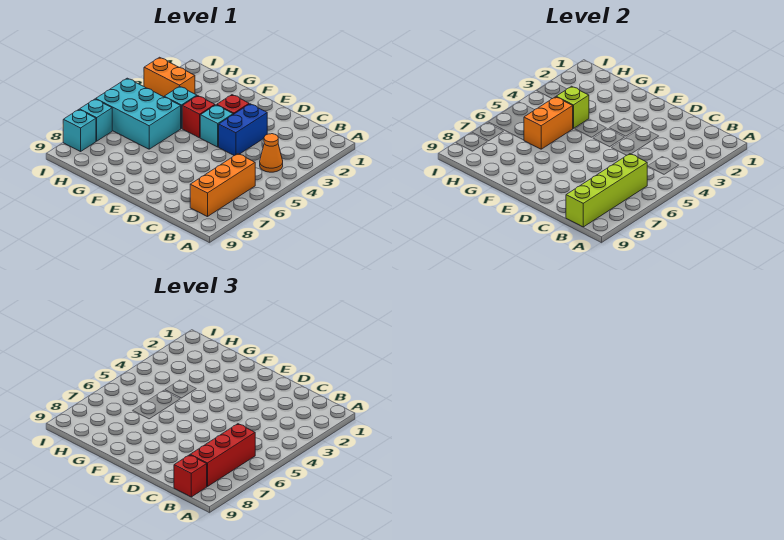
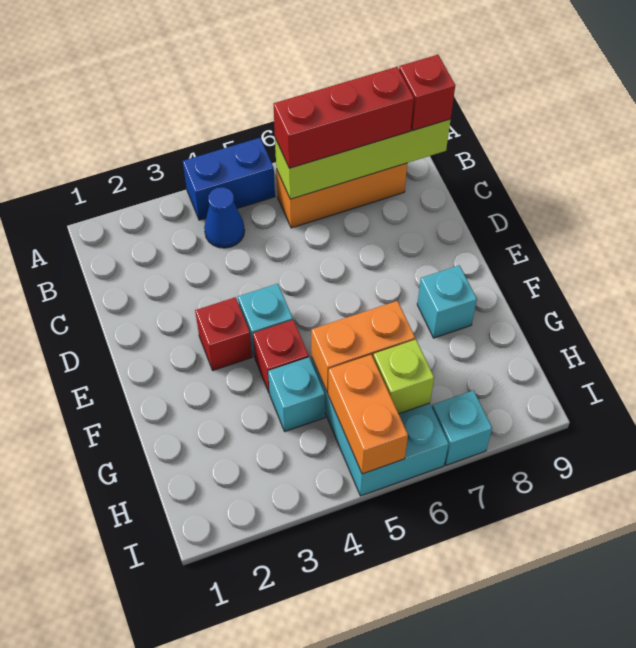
orange 1x1 cone [260,134,283,172] -> blue 1x1 cone [204,187,245,248]
blue 1x2 brick [219,104,267,156] -> blue 1x2 brick moved to [183,138,275,220]
lime 1x1 brick [556,86,589,128] -> lime 1x1 brick moved to [373,340,434,414]
orange 1x2 brick [144,57,195,97] -> orange 1x2 brick moved to [328,355,408,474]
cyan 1x1 brick [63,110,96,152] -> cyan 1x1 brick moved to [417,265,477,338]

